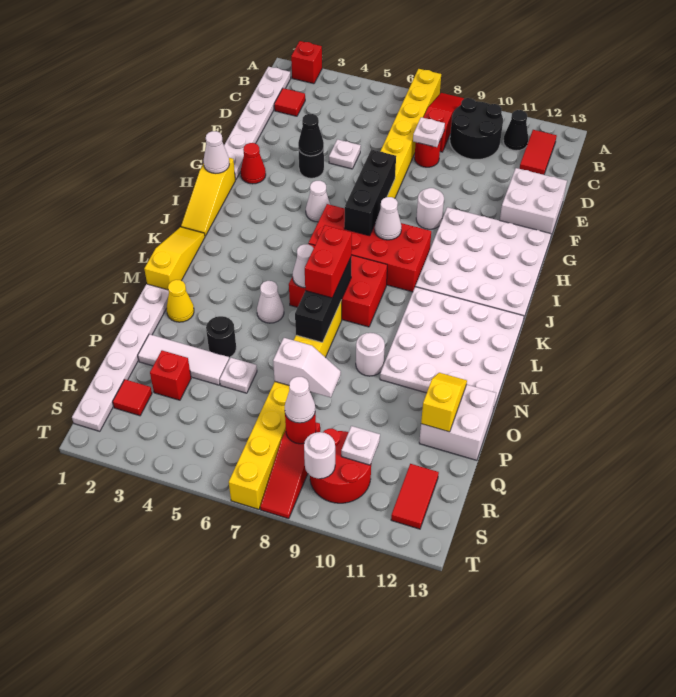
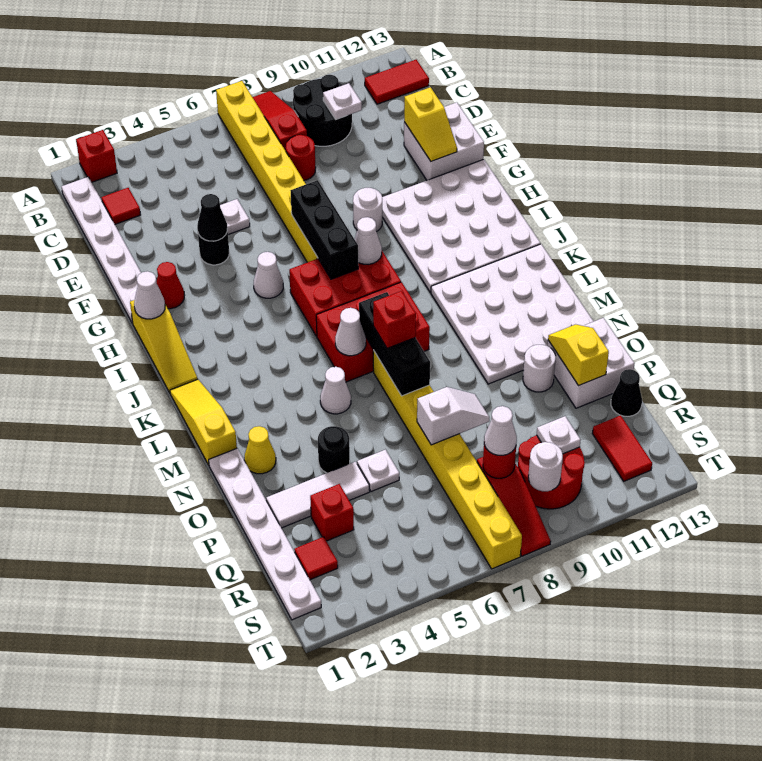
black 1x1 cone [503,110,528,151] -> black 1x1 cone moved to [611,369,642,416]
red 1x2 tile [520,130,557,175] -> red 1x2 tile turned to [365,60,429,104]
white 1x1 plate [413,117,445,147] -> white 1x1 plate moved to [323,83,362,119]
none -> yellow 1x2 slope [404,87,457,161]
red 2x4 brick [309,204,431,292] -> red 2x3 brick [289,251,401,337]
red 1x2 brick [305,225,352,298] -> red 1x1 brick [373,291,416,348]
white 1x1 round brick [356,333,385,376] -> white 1x1 round brick moved to [523,345,556,392]

